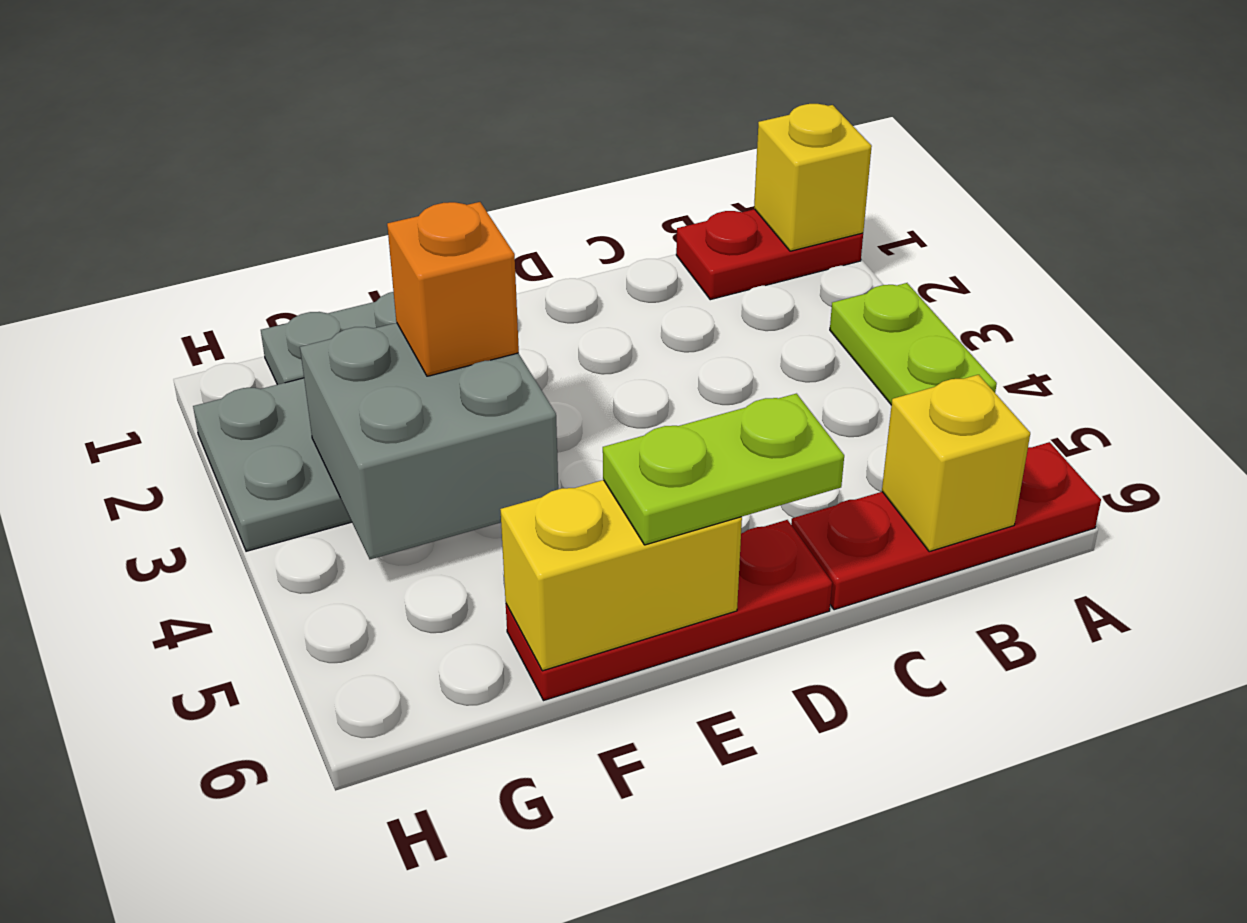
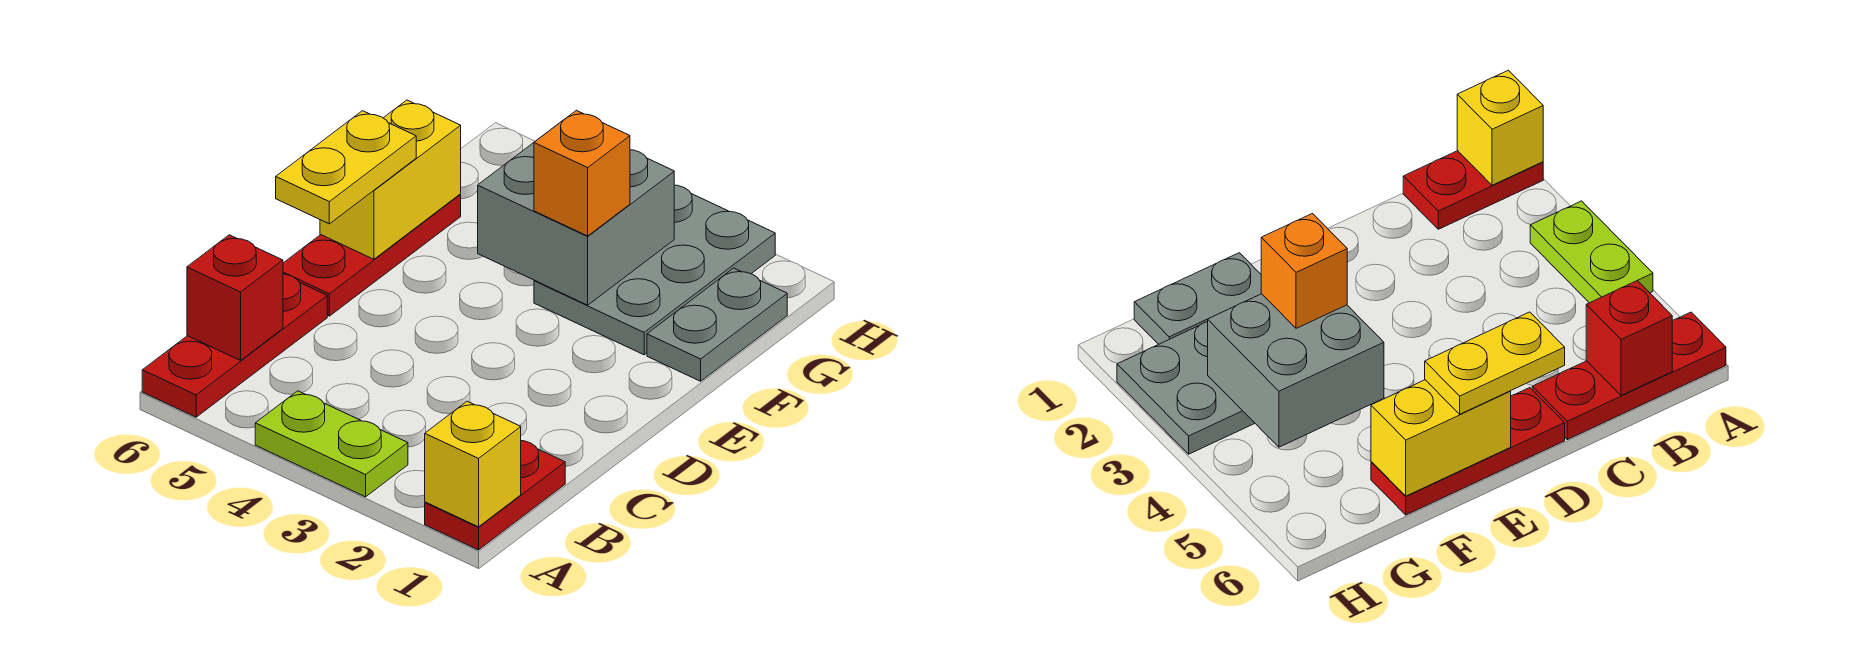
yellow 1x1 brick [882,375,1030,552] -> red 1x1 brick [187,235,283,360]
lime 1x2 plate [603,394,844,545] -> yellow 1x2 plate [276,111,416,224]

